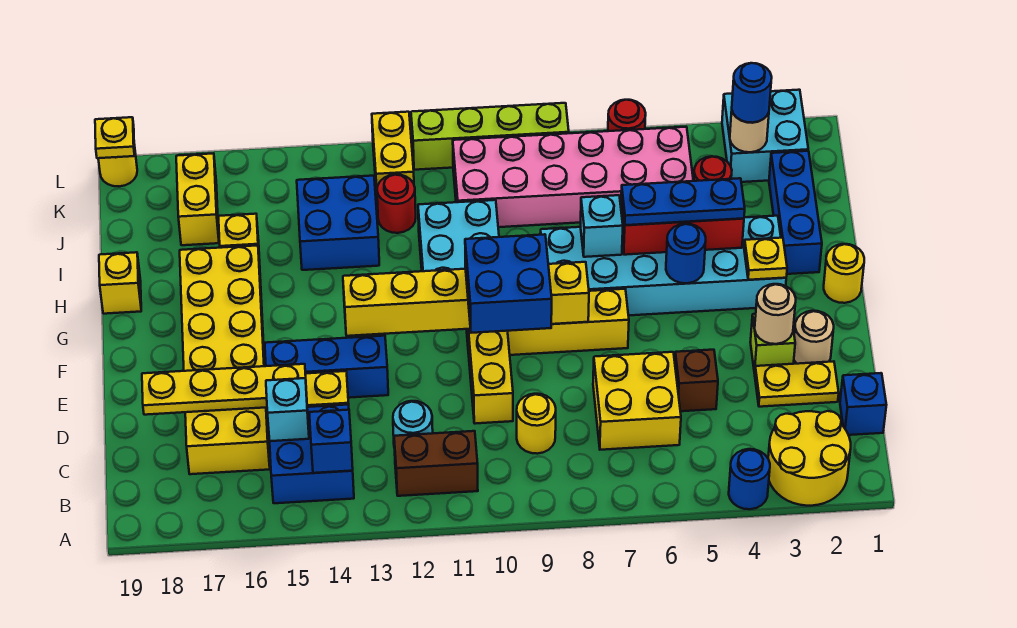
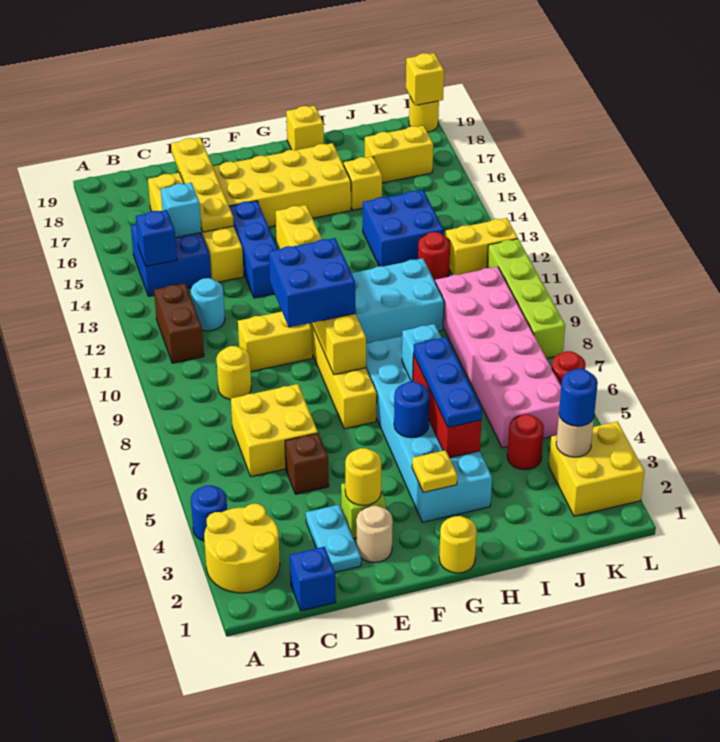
yellow 1x2 plate [755,361,839,407] -> cyan 1x2 plate [306,505,361,572]
tan 1x1 round brick [755,284,796,344] -> yellow 1x1 round brick [345,448,381,506]
blue 1x3 brick [769,151,822,274] -> none
cyan 2x2 brick [722,90,808,182] -> yellow 2x2 brick [549,422,645,516]
yellow 1x1 plate [95,117,135,158] -> yellow 1x1 brick [406,53,444,105]

